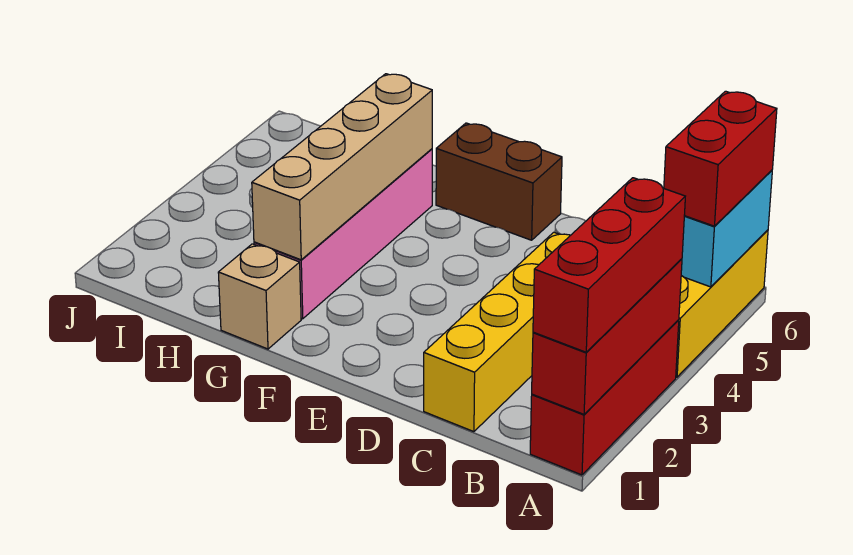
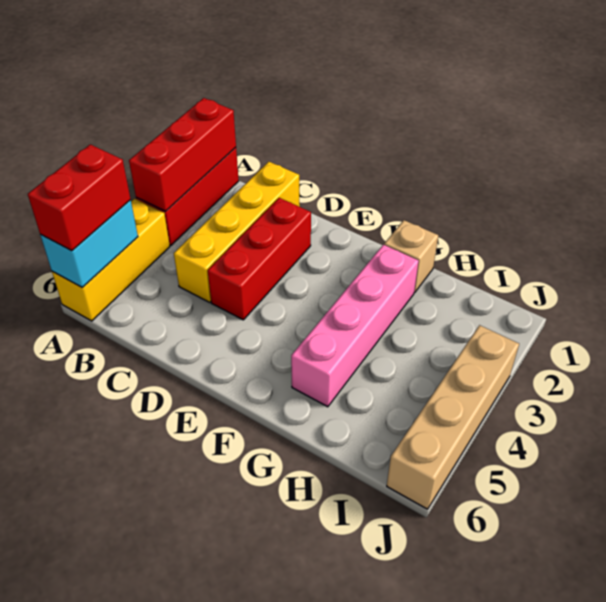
red 1x3 brick [533,178,685,352] -> red 1x3 brick moved to [208,198,311,320]
brown 1x2 brick [436,123,562,240] -> none
tan 1x4 brick [252,74,432,260] -> tan 1x4 brick moved to [387,325,519,509]

